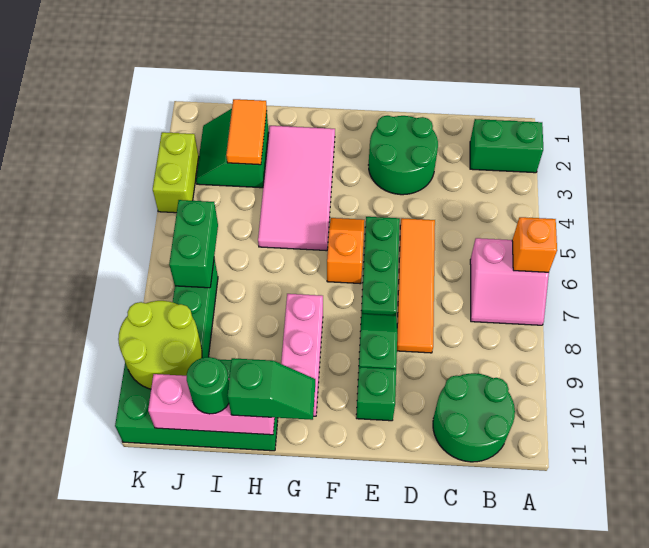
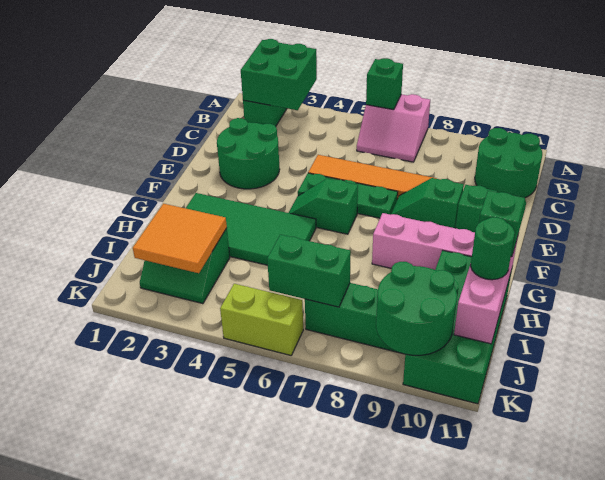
none -> green 2x2 brick [241,39,317,110]
pink 2x2 slope [470,238,549,325] -> pink 2x2 slope turned to [357,94,430,162]
orange 1x1 brick [512,217,557,272] -> green 1x1 brick [366,58,403,110]
orange 1x2 slope [327,218,364,284] -> green 1x2 slope [289,179,358,234]
pink 2x4 tile [258,126,335,251] -> green 2x4 tile [186,193,316,265]
orange 1x2 tile [226,99,267,165] -> orange 2x2 tile [133,204,227,273]
lime 2x2 round brick [118,301,202,389] -> green 2x2 round brick [376,262,457,355]
lime 1x2 brick [153,132,199,213] -> lime 1x2 brick moved to [220,284,303,355]

